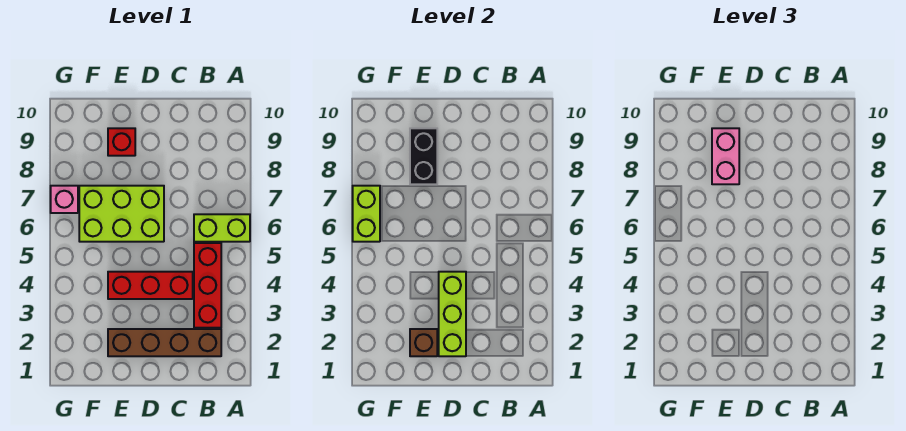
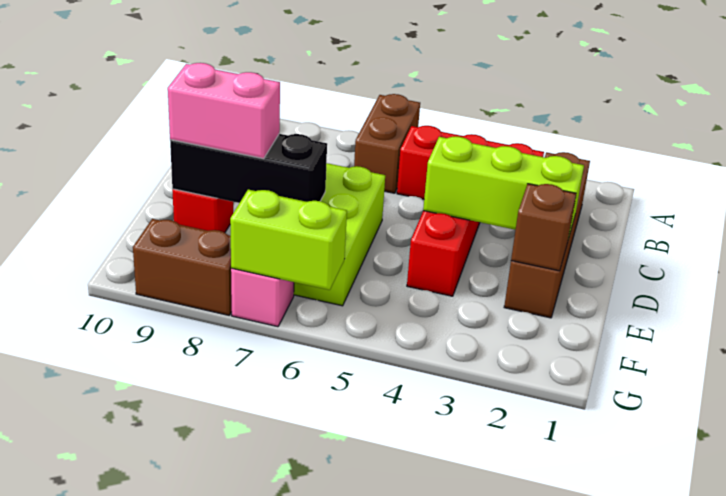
lime 1x2 brick [194,214,250,242] -> brown 1x2 brick [354,94,420,193]
black 1x2 brick [410,128,437,184] -> black 1x3 brick [170,134,327,203]
none -> brown 1x2 brick [133,219,232,315]

